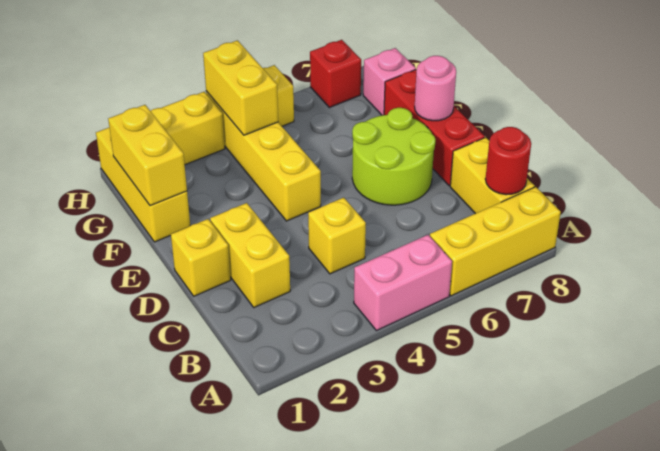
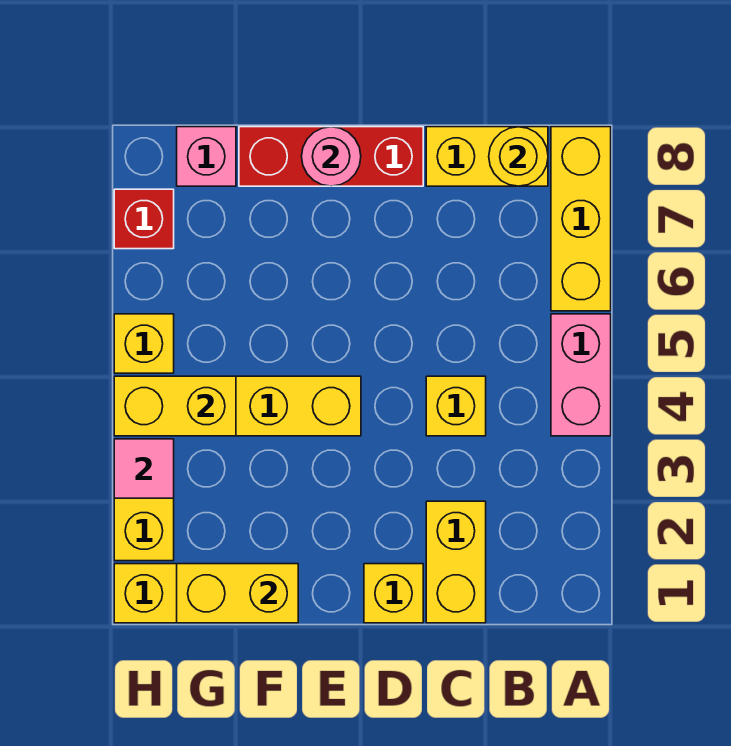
red 1x1 round brick [485,127,531,195] -> yellow 1x1 round brick [489,127,548,186]
yellow 1x2 brick [210,203,290,307] -> yellow 1x2 brick turned to [426,501,486,623]
lime 2x2 round brick [352,108,436,205] -> none
none -> pink 1x1 tile [114,439,174,498]

